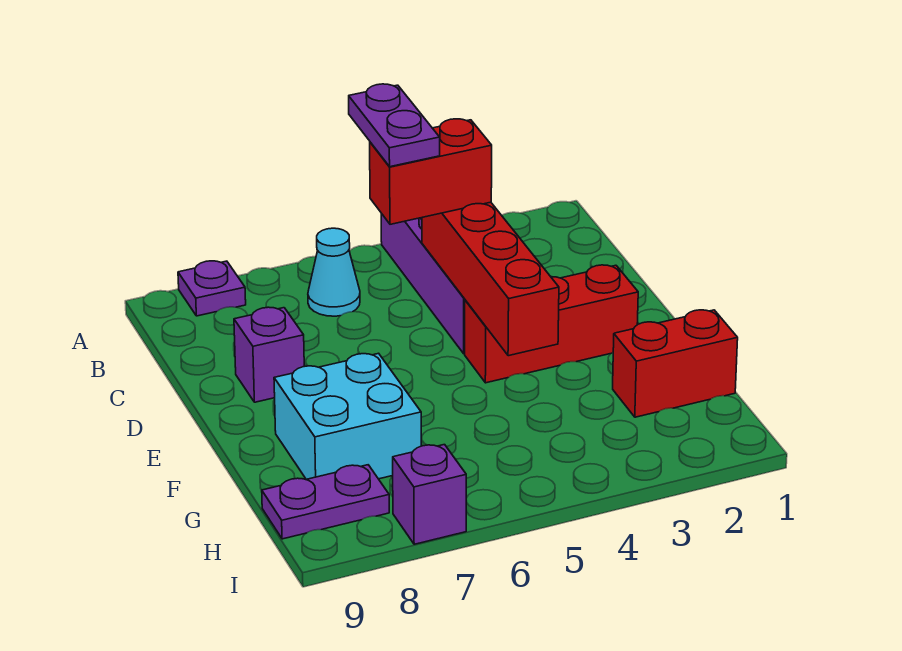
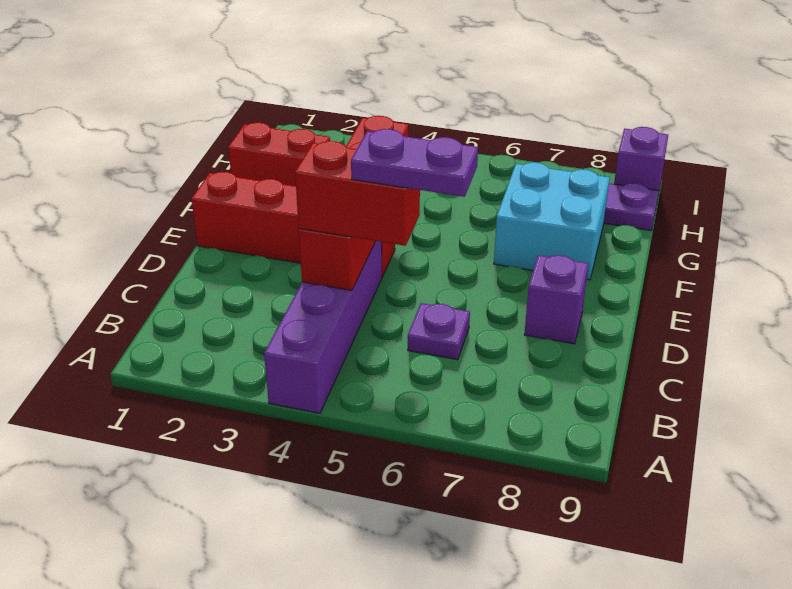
purple 1x1 plate [178,261,246,316] -> purple 1x1 plate moved to [408,303,470,360]
purple 1x2 plate [349,84,440,167] -> purple 1x2 plate turned to [351,129,478,197]
cyan 1x1 cone [308,228,360,316] -> none
red 1x3 brick [465,265,638,383] -> red 1x4 brick [191,172,395,277]
purple 1x1 brick [393,445,466,544] -> purple 1x1 brick moved to [614,127,668,194]

